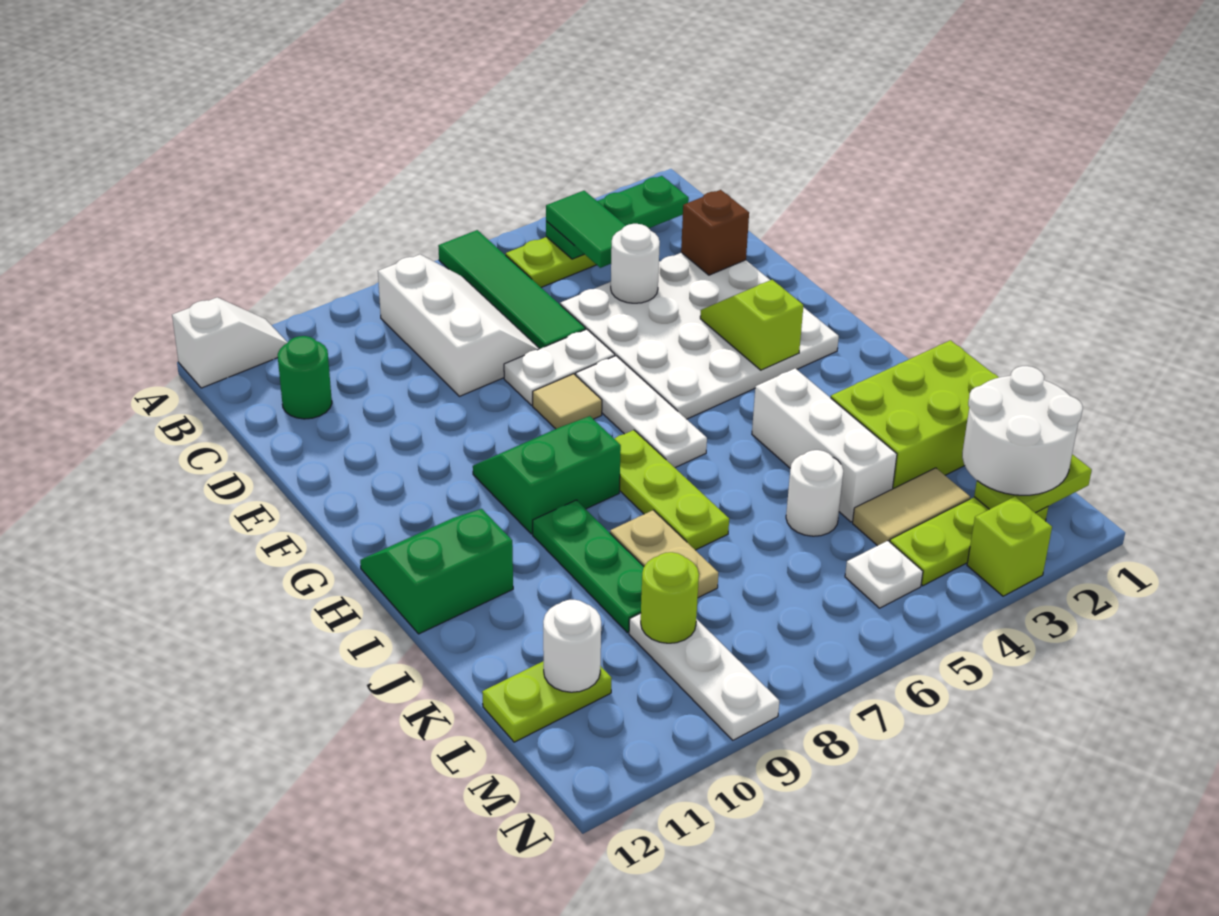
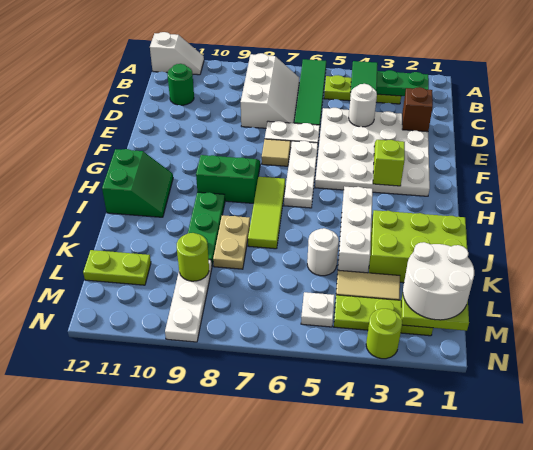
lime 1x3 plate [615,430,729,550] -> lime 1x3 tile [248,177,285,249]
green 2x2 slope [360,509,513,634] -> green 2x2 slope turned to [102,149,173,217]
white 1x1 round brick [543,600,601,692] -> none
lime 1x1 brick [967,497,1052,596] -> lime 1x1 round brick [366,309,402,359]

